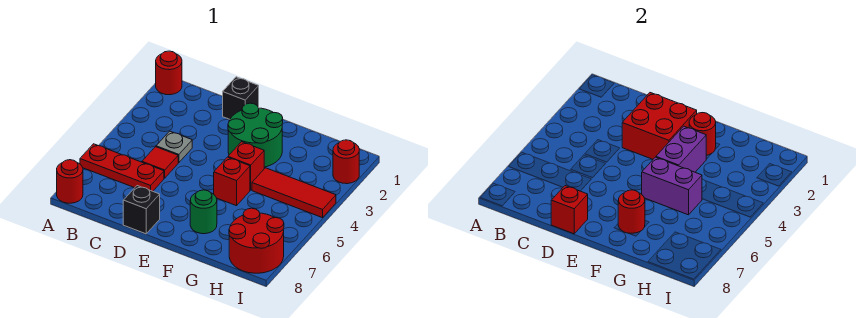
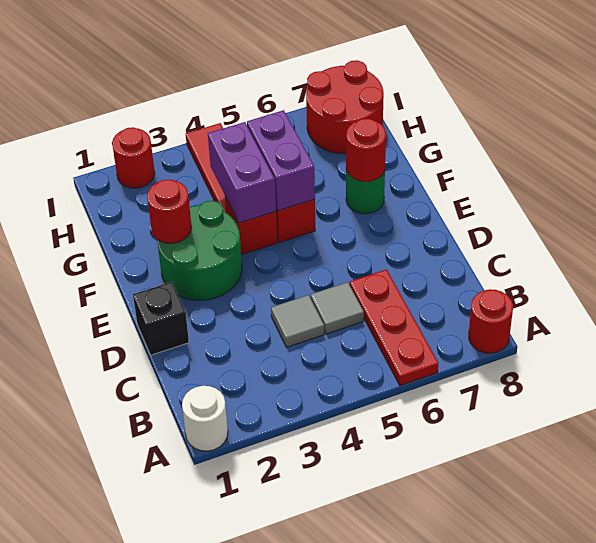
red 1x1 round brick [156,51,182,95] -> white 1x1 round brick [182,386,228,451]
grey 1x1 plate [156,131,192,163] -> grey 1x1 tile [271,295,324,347]
red 1x1 tile [142,147,178,178] -> grey 1x1 tile [311,282,364,334]
red 2x2 brick [622,93,697,159] -> none
black 1x1 brick [123,186,160,234] -> none
red 1x1 brick [551,186,588,234] -> none
purple 1x2 brick [656,126,706,172] -> purple 1x2 brick turned to [208,122,276,223]

